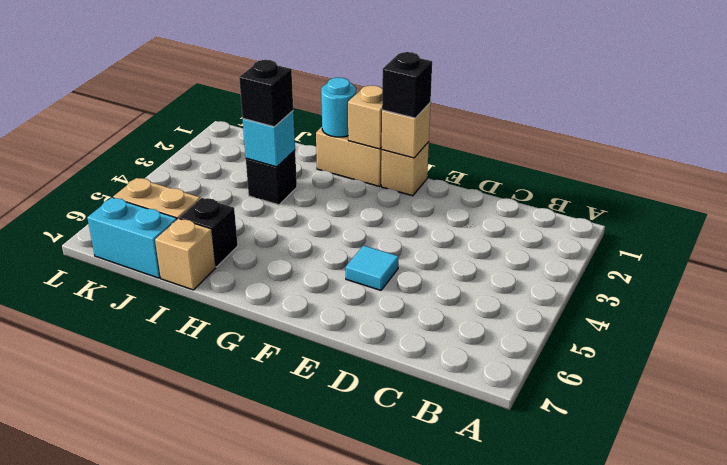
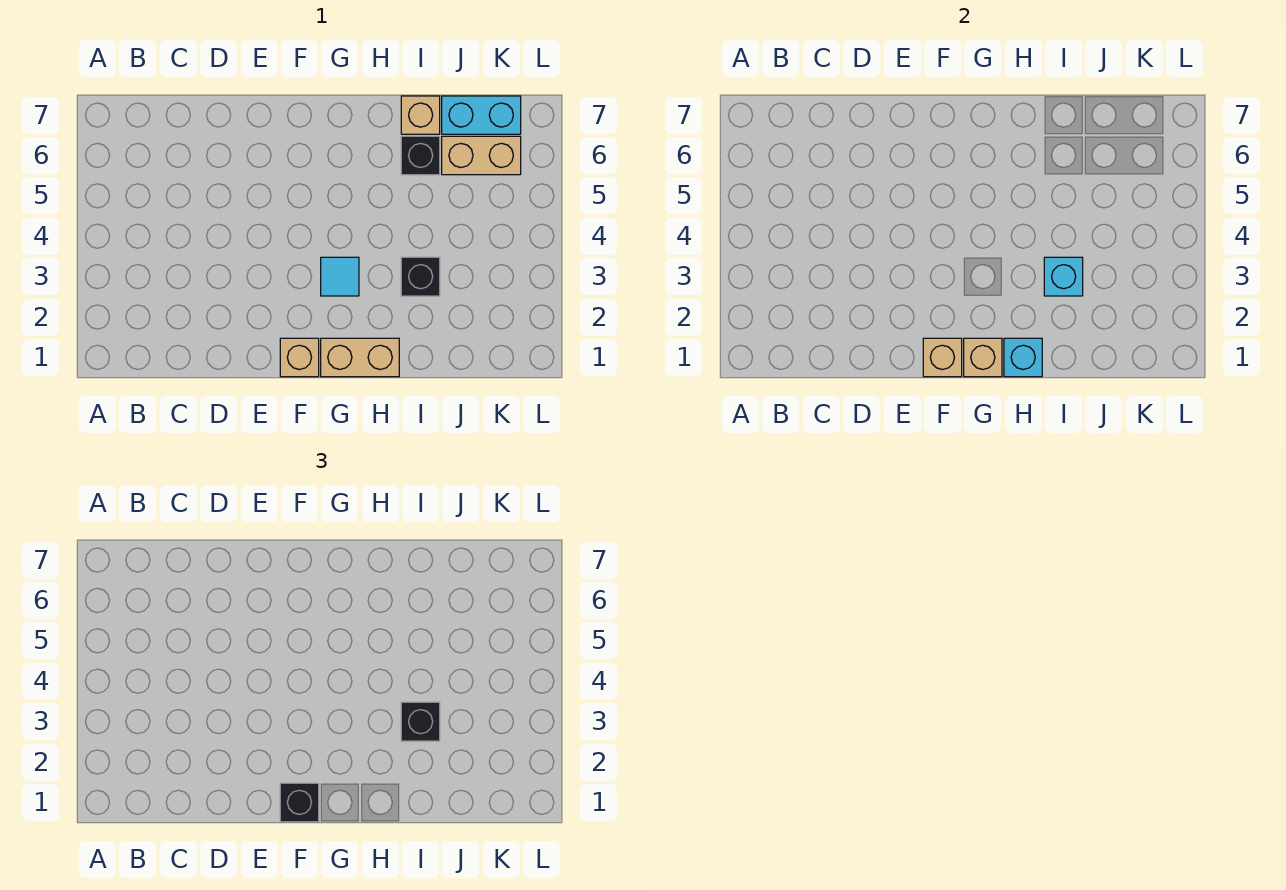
cyan 1x1 tile [346,246,399,290] -> cyan 1x1 tile moved to [321,257,359,296]
cyan 1x1 round brick [321,78,356,137] -> cyan 1x1 brick [1004,338,1042,377]

